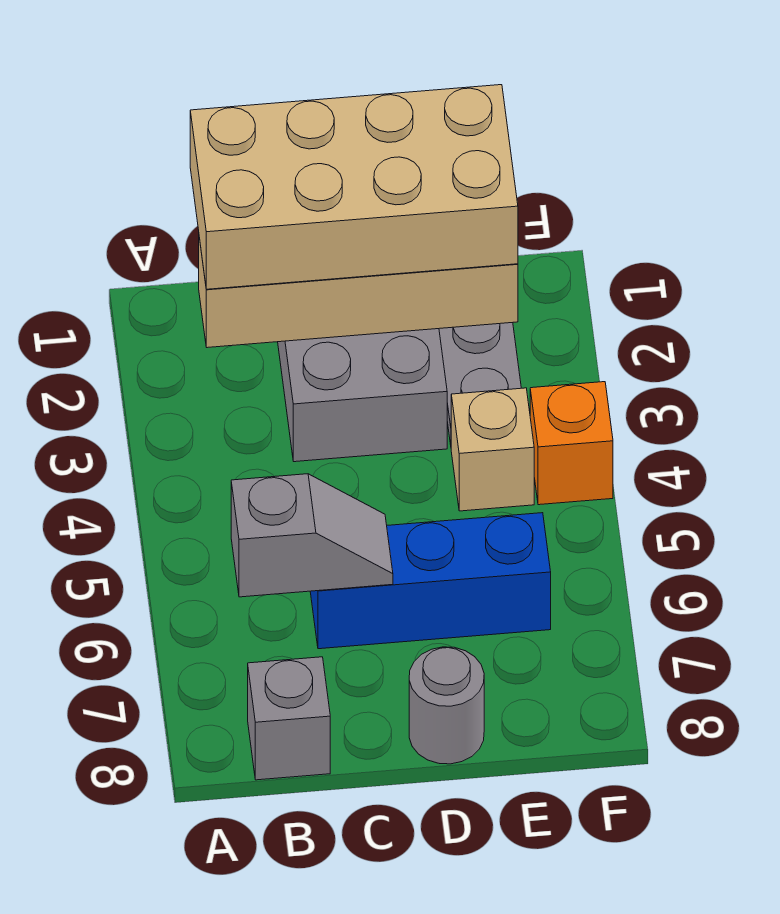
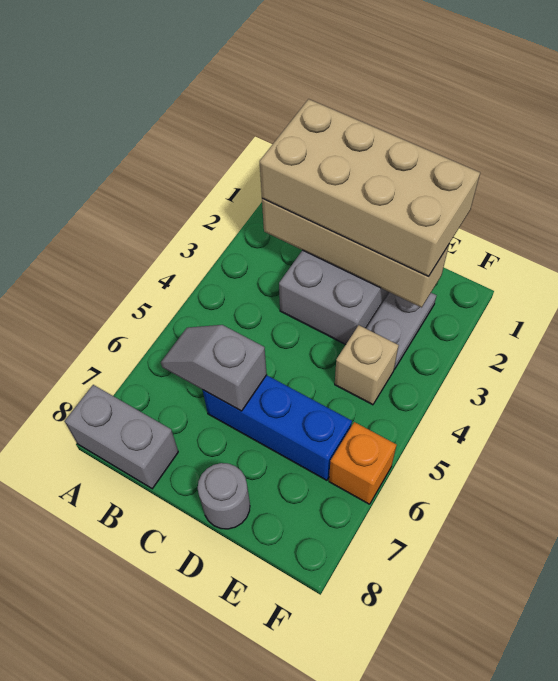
grey 1x2 slope [231,474,393,597] -> grey 1x2 slope turned to [161,325,267,411]
grey 1x1 brick [248,657,330,780] -> grey 1x2 brick [65,385,178,489]
orange 1x1 brick [530,382,613,505] -> orange 1x1 brick moved to [329,422,396,504]

